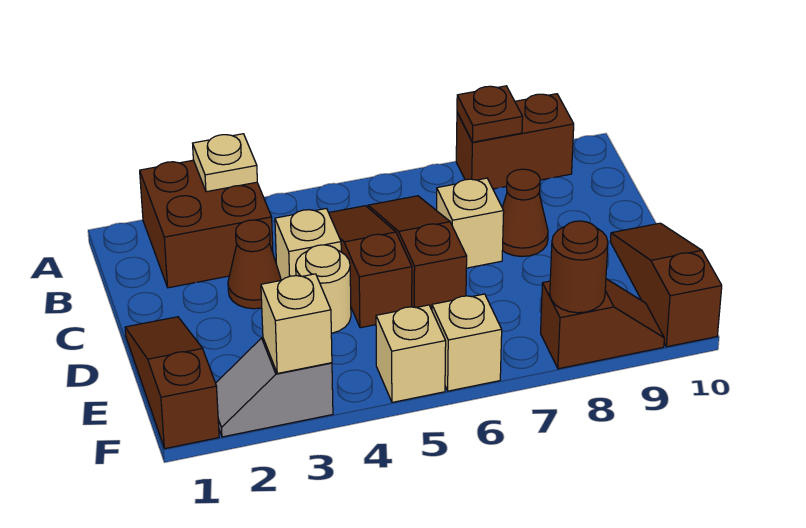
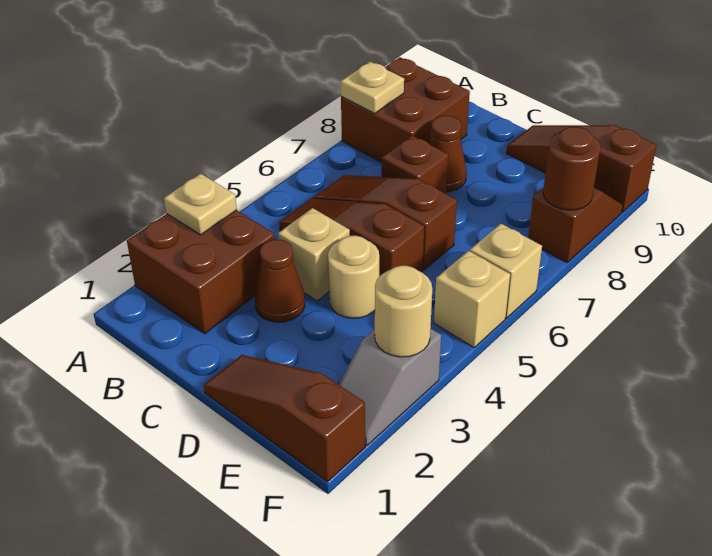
brown 1x2 brick [456,94,574,189] -> brown 2x2 brick [341,57,470,162]
brown 1x1 plate [457,86,523,142] -> tan 1x1 plate [341,62,404,113]
tan 1x1 brick [437,178,504,268] -> brown 1x1 brick [382,136,448,194]
tan 1x1 brick [261,274,332,373] -> tan 1x1 round brick [375,266,432,357]

